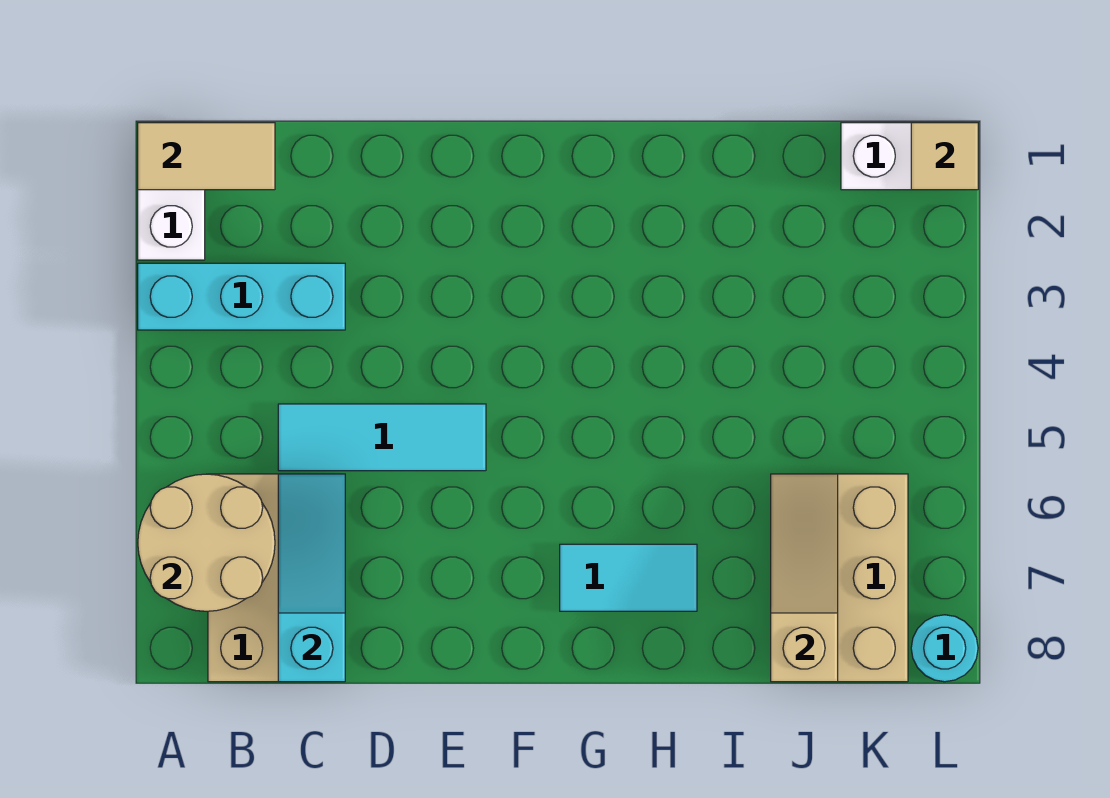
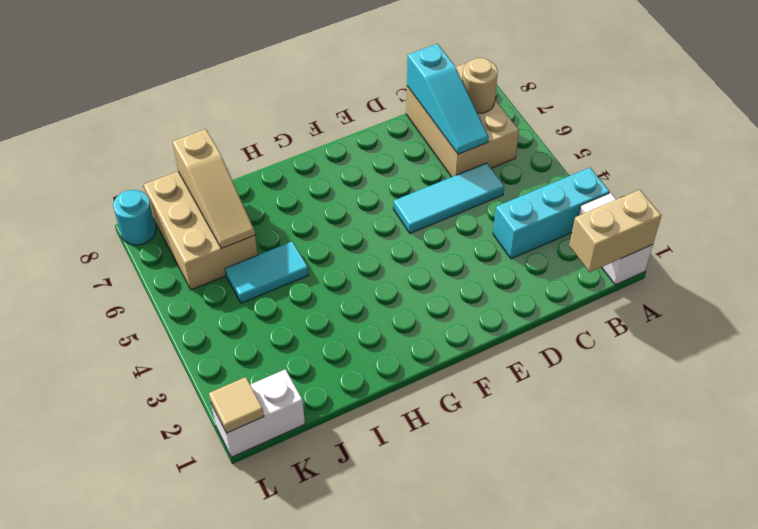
tan 1x2 tile [138,123,275,190] -> tan 1x2 brick [569,190,661,272]
tan 2x2 round brick [138,474,275,611] -> tan 1x1 round brick [462,58,498,113]
cyan 1x2 tile [560,544,697,611] -> cyan 1x2 tile moved to [225,242,308,303]

